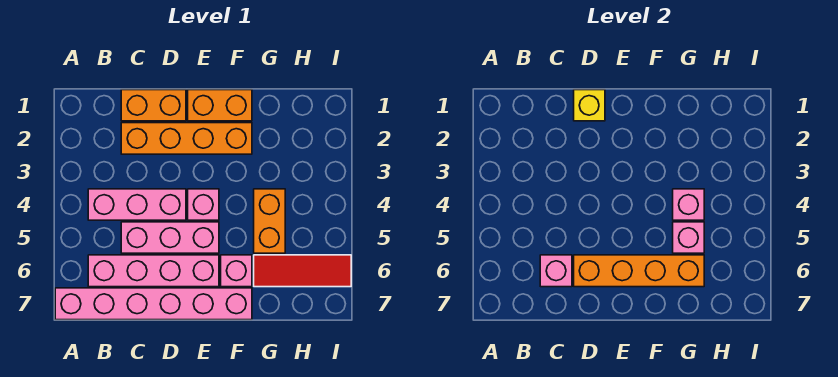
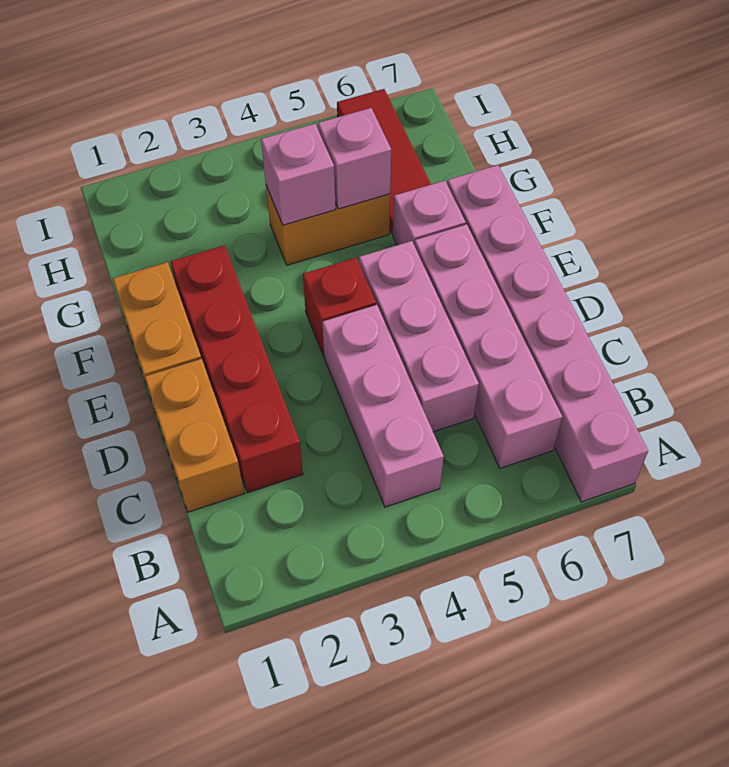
orange 1x4 brick [121,123,252,154] -> red 1x4 brick [171,245,303,493]
pink 1x1 brick [540,255,572,287] -> none
yellow 1x1 brick [574,90,605,121] -> none
orange 1x4 brick [574,255,704,287] -> none
pink 1x1 brick [188,189,219,220] -> red 1x1 brick [303,258,376,356]

